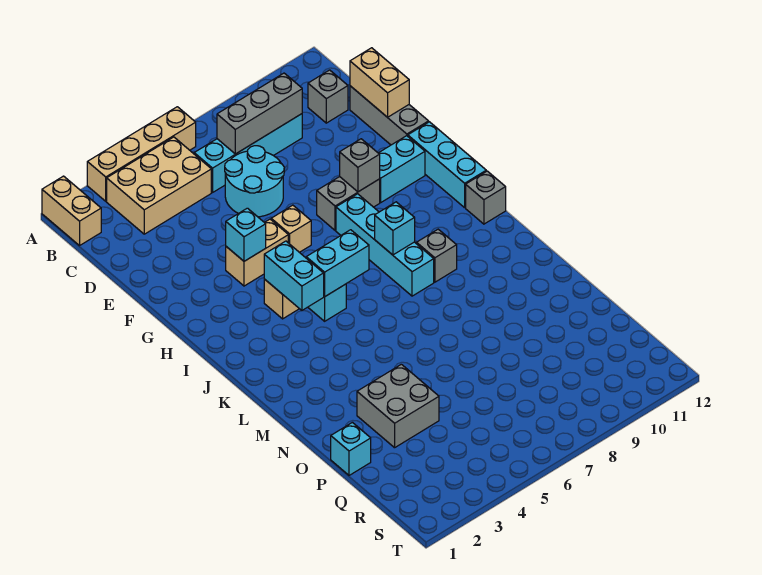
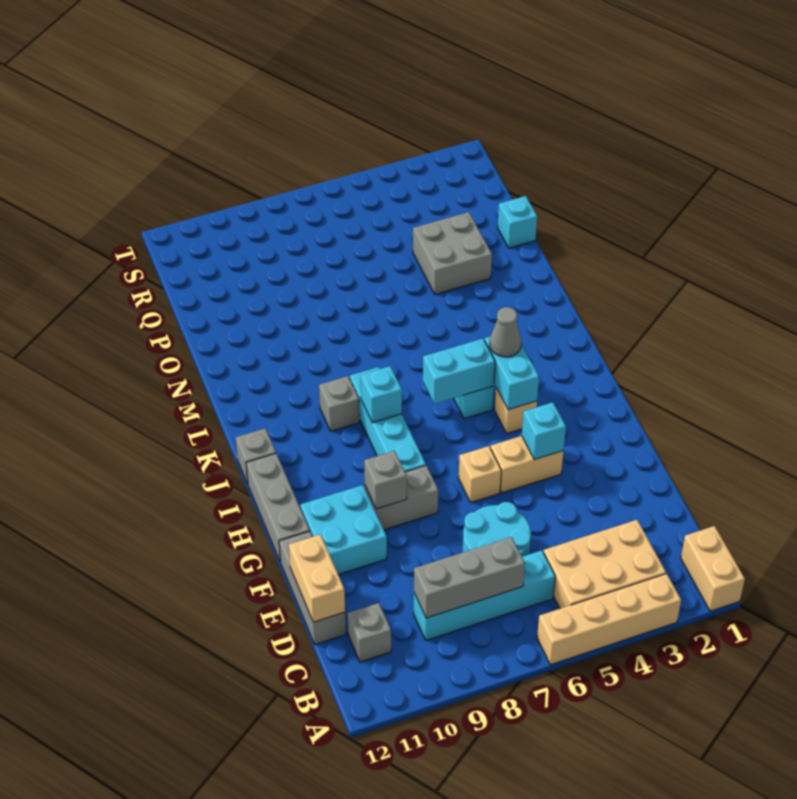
cyan 1x2 brick [379,136,425,203] -> cyan 2x2 brick [300,485,387,575]
cyan 1x3 brick [408,122,486,208] -> grey 1x3 brick [246,454,310,562]
none -> grey 1x1 cone [490,307,521,357]

